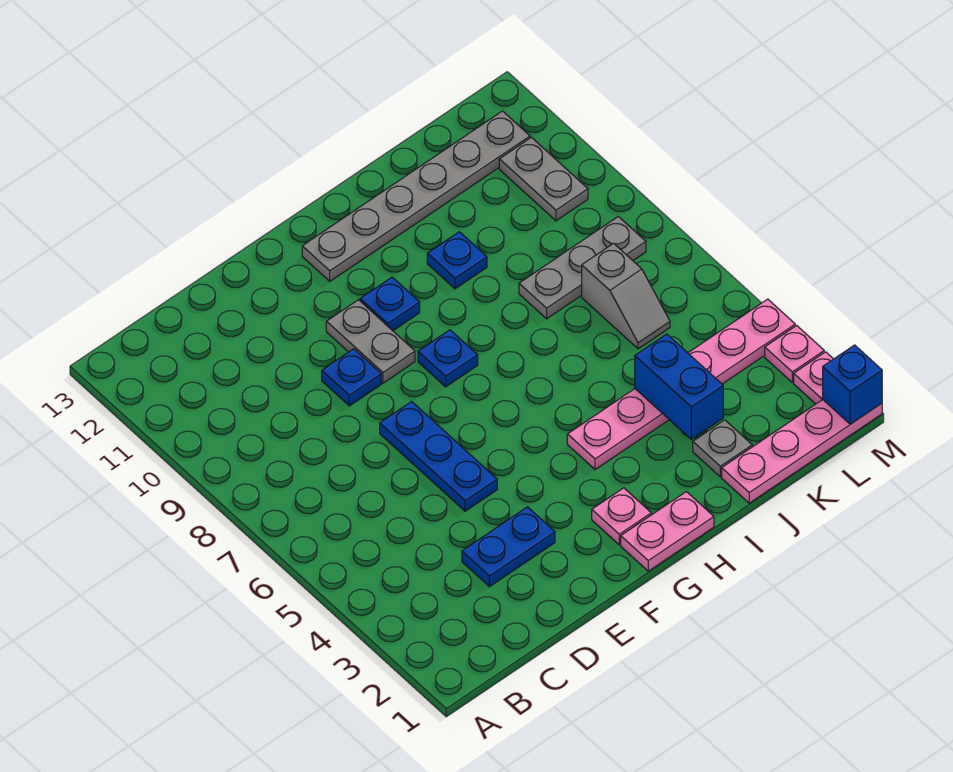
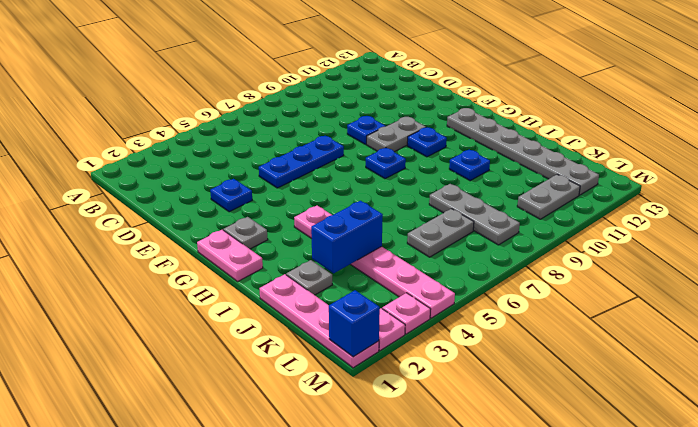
blue 1x2 plate [462,507,555,587] -> blue 1x1 plate [210,179,252,212]
pink 1x1 plate [592,488,651,545] -> grey 1x1 plate [223,217,268,249]
grey 1x2 slope [582,243,670,349] -> grey 1x2 plate [407,209,474,257]

